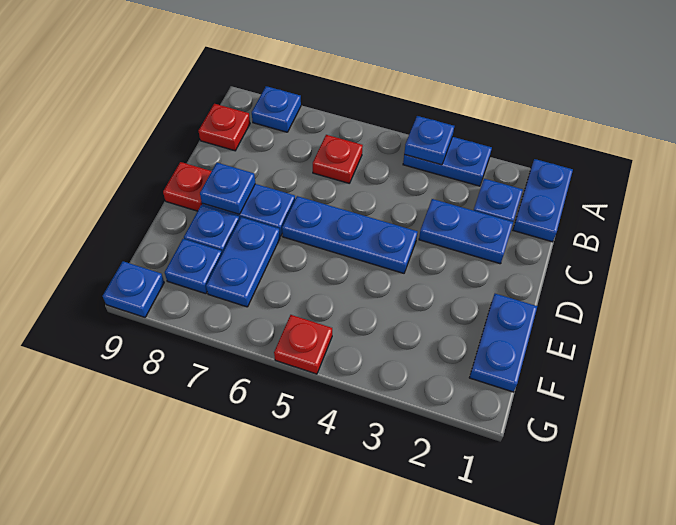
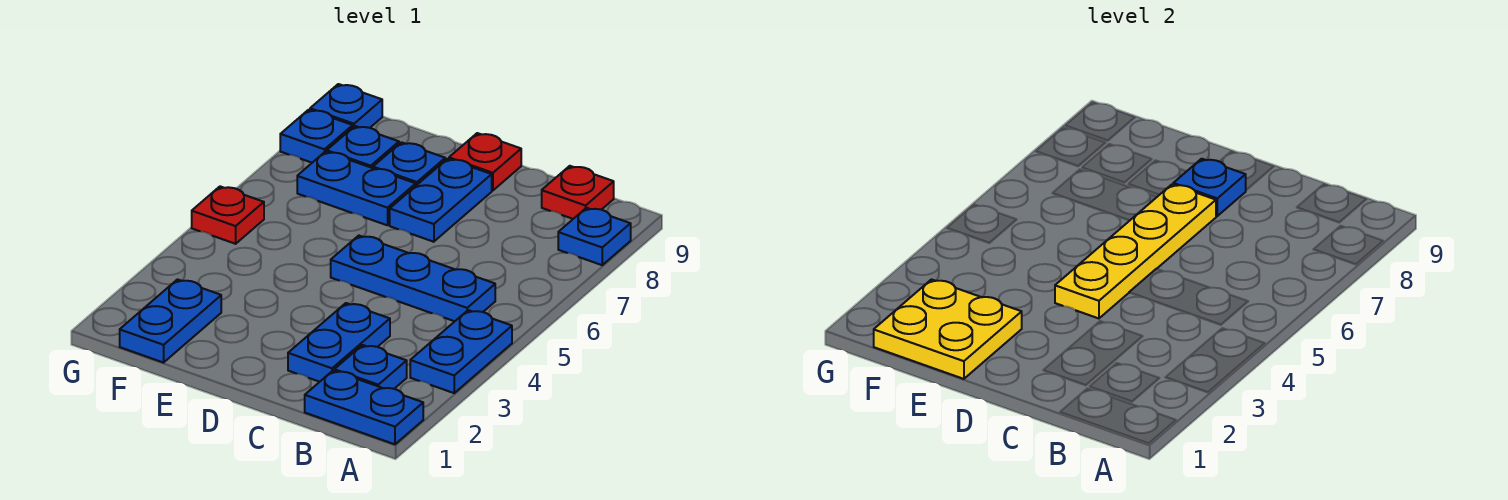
blue 1x1 plate [404,116,454,165] -> blue 1x1 plate moved to [280,110,353,163]
red 1x1 plate [313,135,363,183] -> none
blue 1x3 plate [282,196,418,273] -> blue 1x3 plate turned to [331,236,495,321]
none -> yellow 1x4 plate [1055,184,1216,318]
blue 1x2 plate [469,294,537,392] -> blue 1x2 plate turned to [120,280,221,363]
none -> yellow 2x2 plate [874,280,1022,379]

